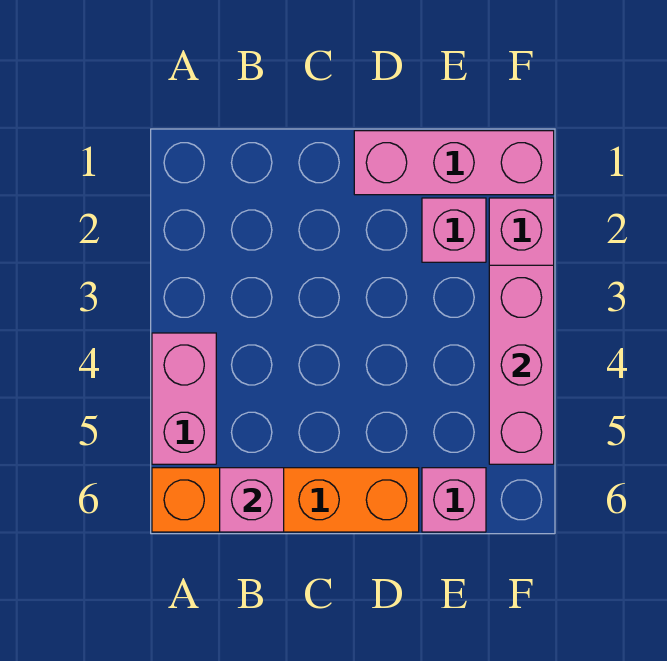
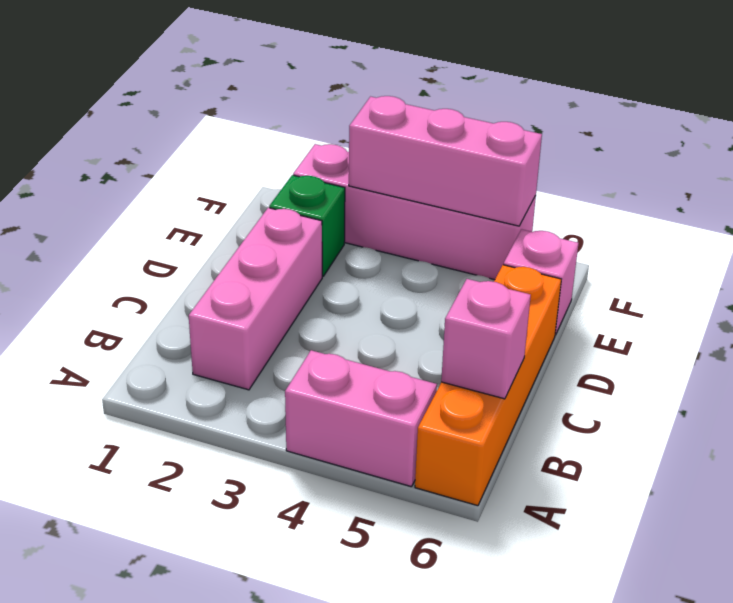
pink 1x3 brick [354,131,554,195] -> pink 1x3 brick moved to [189,208,322,390]
pink 1x1 brick [422,198,486,262] -> green 1x1 brick [269,175,345,276]

